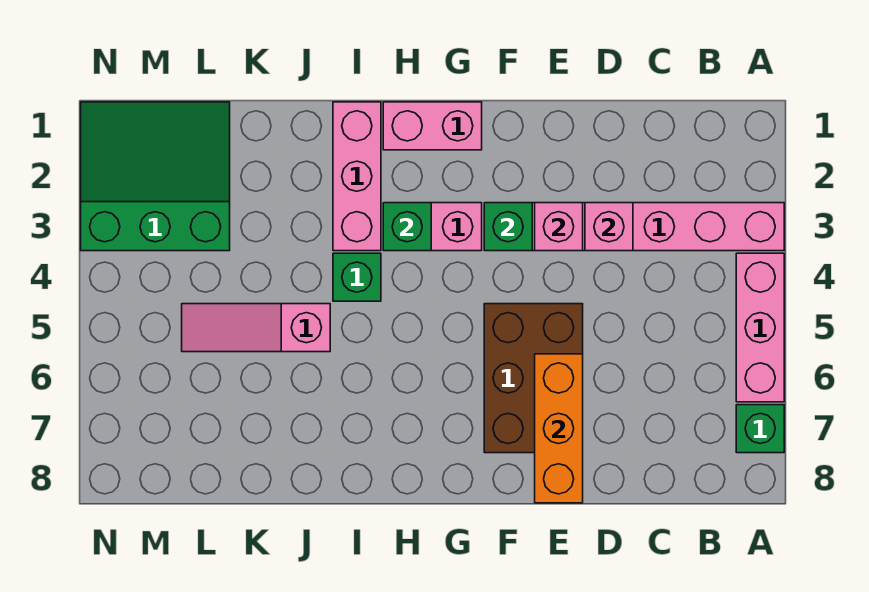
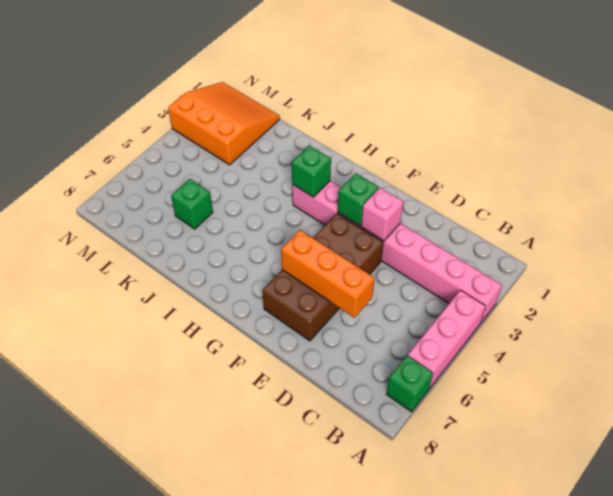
pink 1x1 brick [585,203,633,251] -> none
brown 2x3 brick [484,304,583,453] -> brown 2x4 brick [262,214,383,341]
orange 1x3 brick [535,354,583,503] -> orange 1x3 brick turned to [281,230,374,318]
pink 1x2 brick [383,102,482,150] -> none
pink 1x3 brick [333,102,381,251] -> none
green 1x1 brick [333,253,381,301] -> green 1x1 brick moved to [171,179,213,229]
pink 1x3 slope [182,304,330,352] -> none
green 3x3 slope [81,102,230,251] -> orange 3x3 slope [168,82,280,165]

